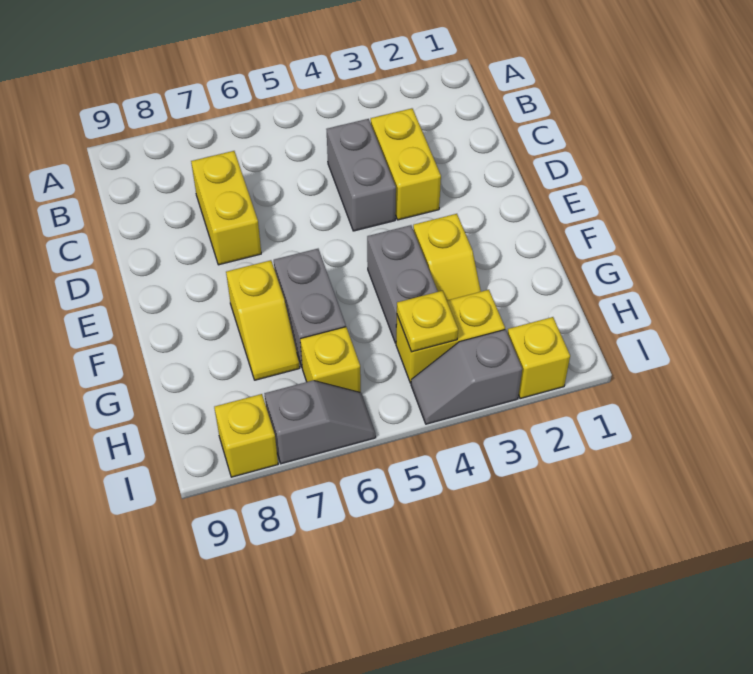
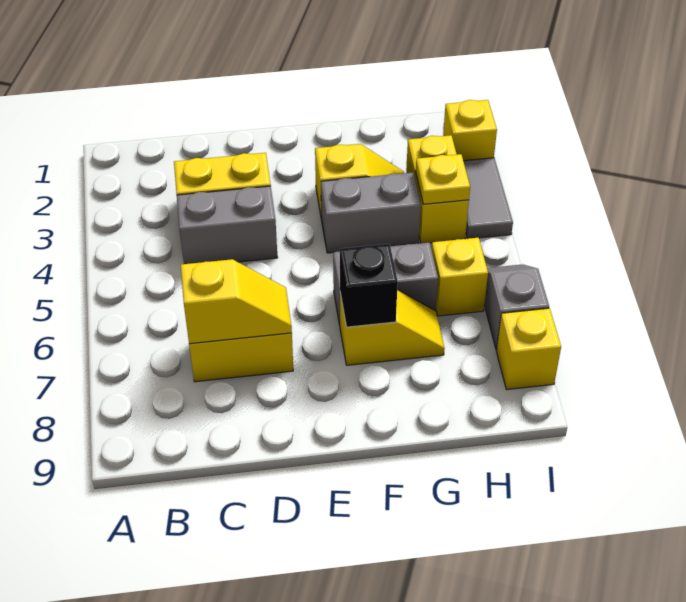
none -> yellow 1x2 slope [181,259,292,344]
none -> black 1x1 brick [340,244,398,327]
grey 1x2 slope [411,329,522,424] -> grey 1x2 tile [464,158,513,239]

